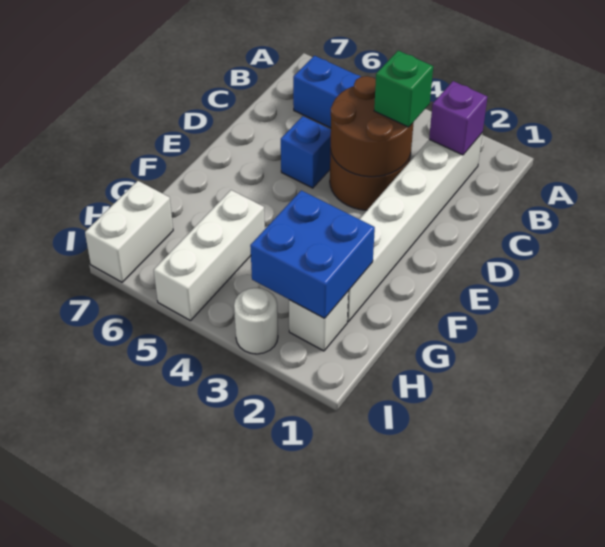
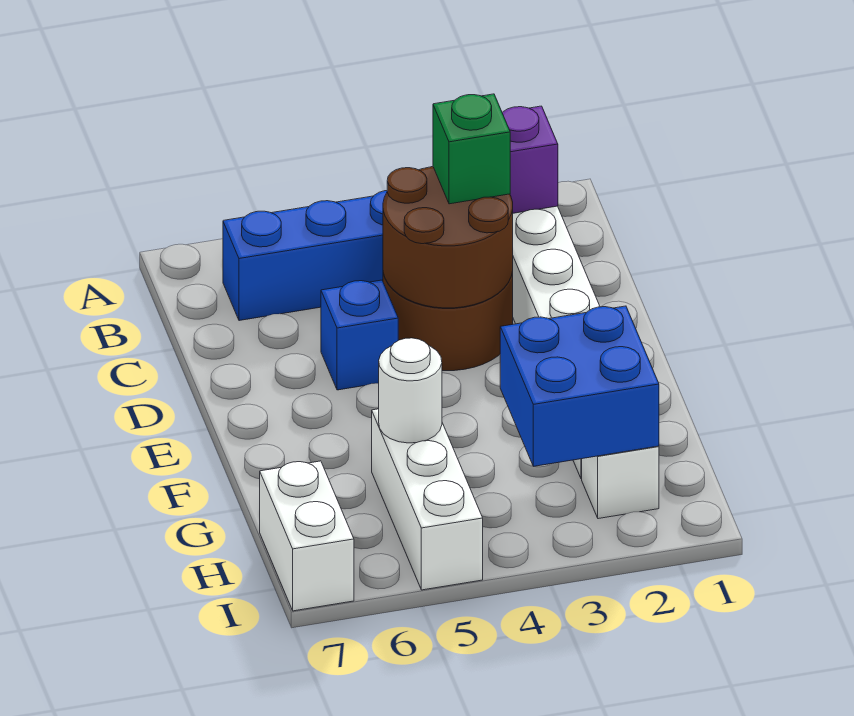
white 1x1 round brick [234,288,278,354] -> white 1x1 round brick moved to [379,338,442,443]

